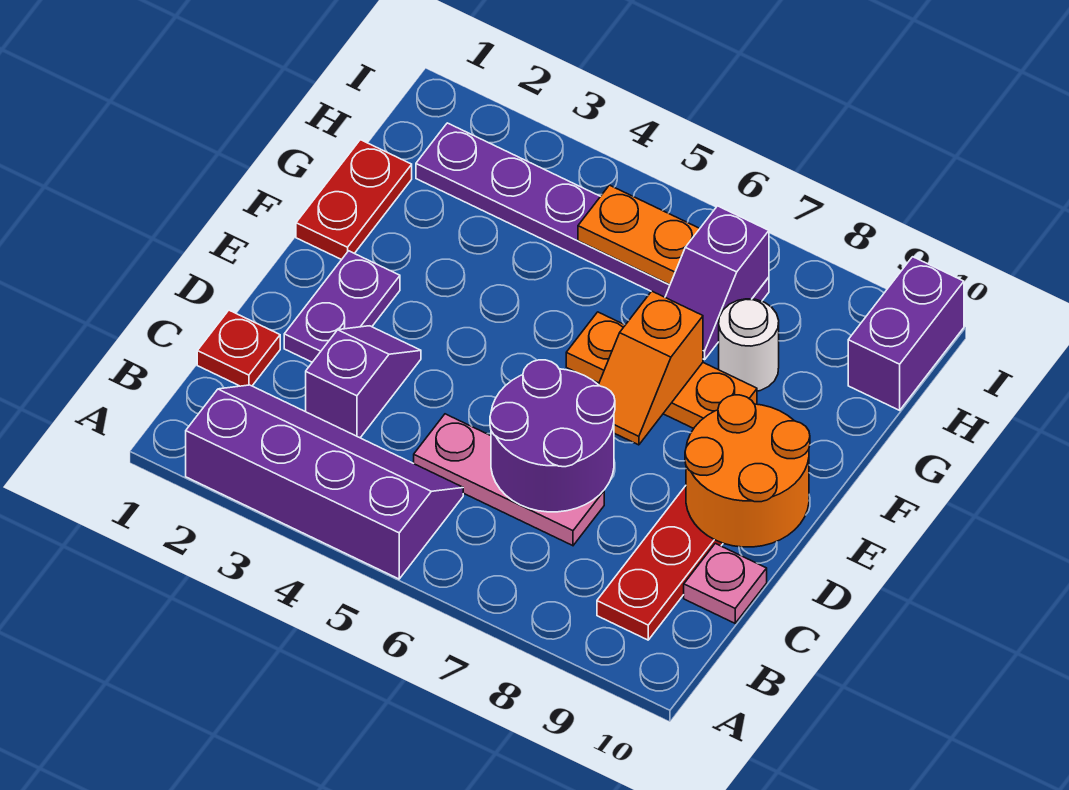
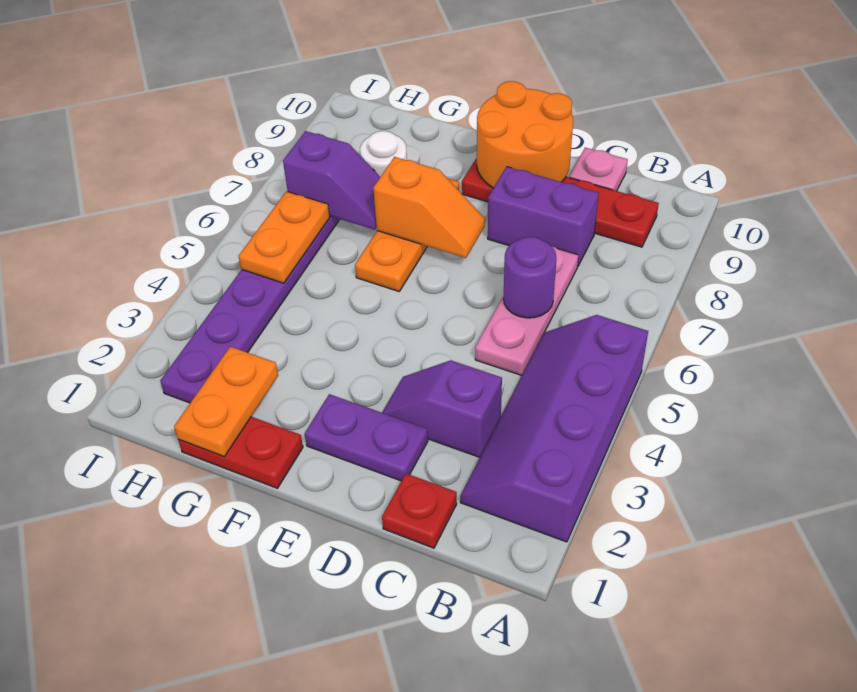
purple 2x2 round brick [490,360,615,512] -> purple 1x1 round brick [504,237,556,318]
none -> orange 1x2 plate [174,347,278,457]
purple 1x2 brick [848,257,964,410] -> purple 1x2 brick moved to [488,167,599,266]

